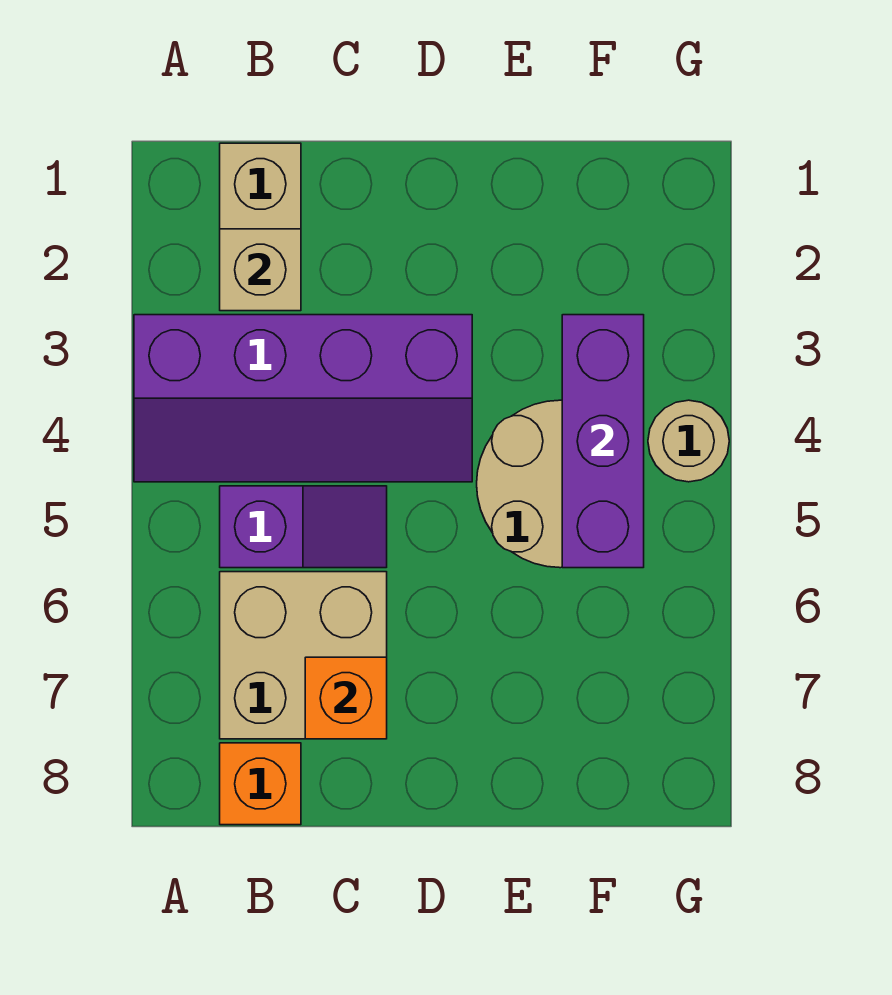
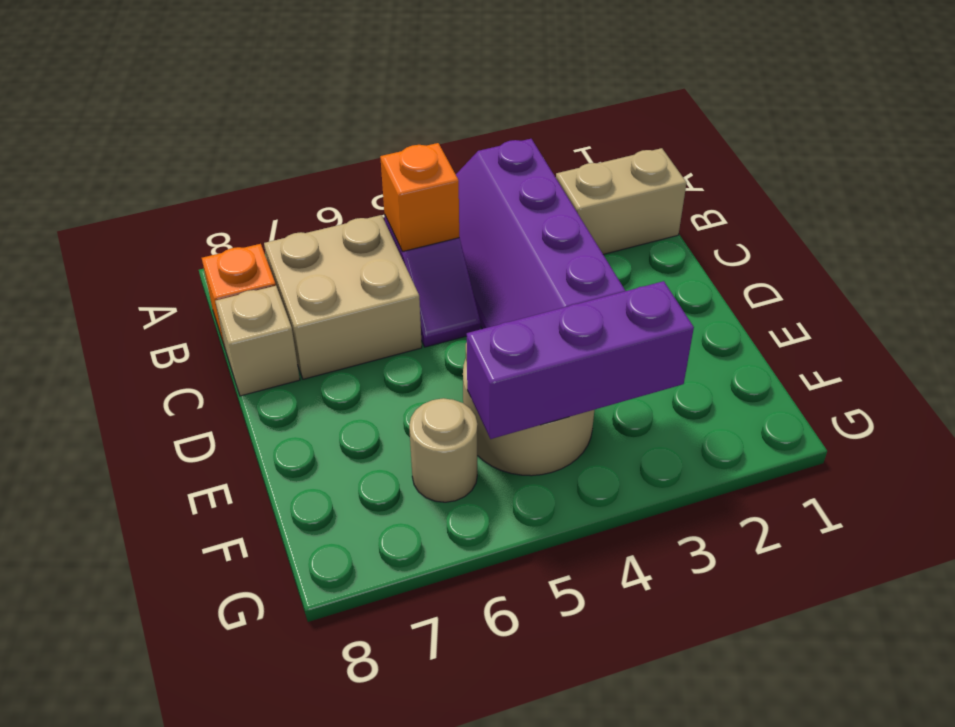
tan 1x1 brick [220,229,301,311] -> tan 1x1 brick moved to [215,286,300,396]
orange 1x1 brick [305,657,387,739] -> orange 1x1 brick moved to [380,143,459,252]
tan 1x1 round brick [648,400,729,482] -> tan 1x1 round brick moved to [409,398,477,502]

